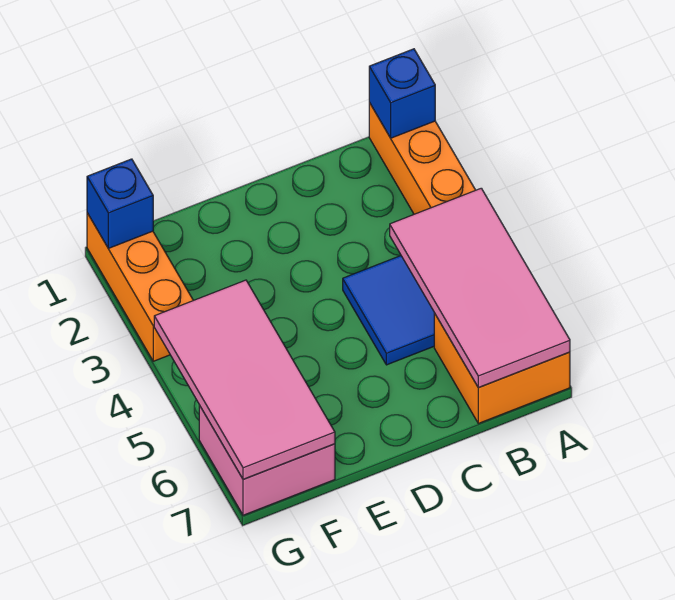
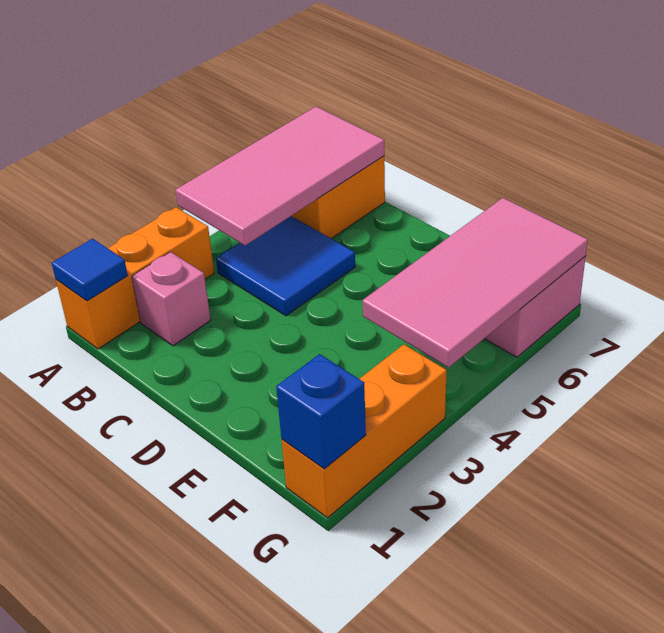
blue 1x1 brick [369,49,435,138] -> blue 1x1 tile [52,239,128,301]
none -> pink 1x1 brick [132,252,211,346]

